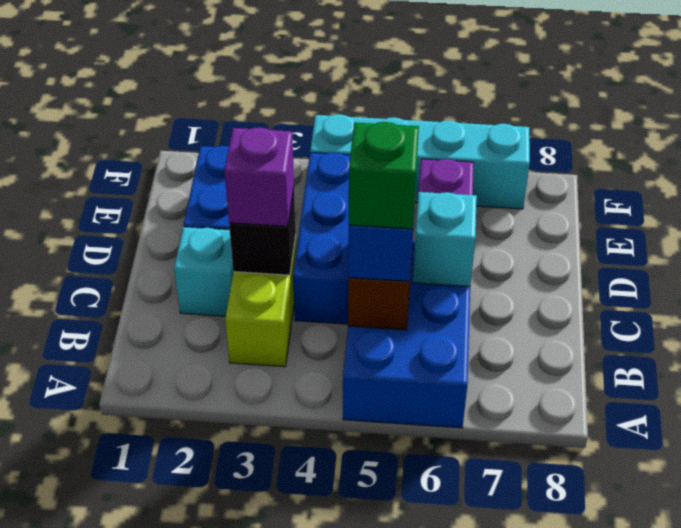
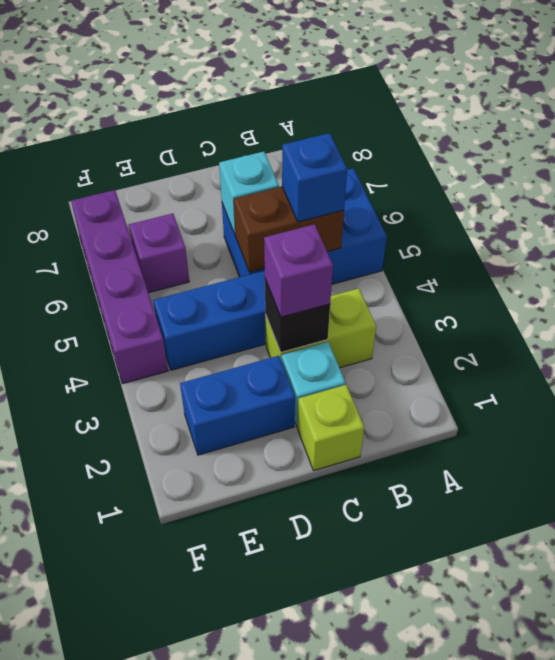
green 1x1 brick [349,122,419,229] -> none
none -> lime 1x1 brick [297,385,364,471]
cyan 1x4 brick [310,114,530,209] -> purple 1x4 brick [71,190,168,384]

